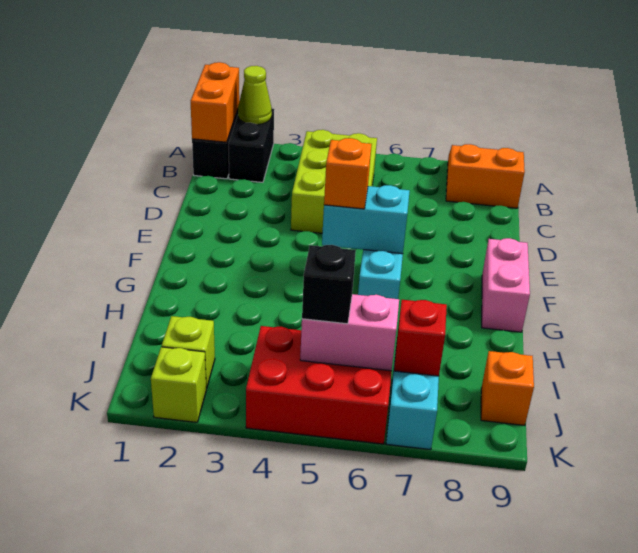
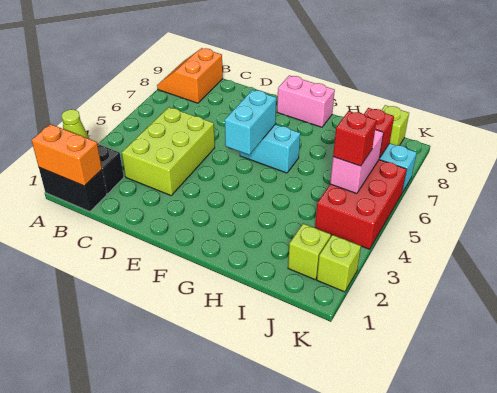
lime 2x3 brick [291,130,377,233] -> lime 2x3 brick turned to [122,107,215,195]
orange 1x1 brick [324,138,371,209] -> none
black 1x1 brick [302,245,356,324] -> red 1x1 brick [333,111,377,166]
orange 1x1 brick [481,351,534,425] -> lime 1x1 brick [382,105,409,145]

